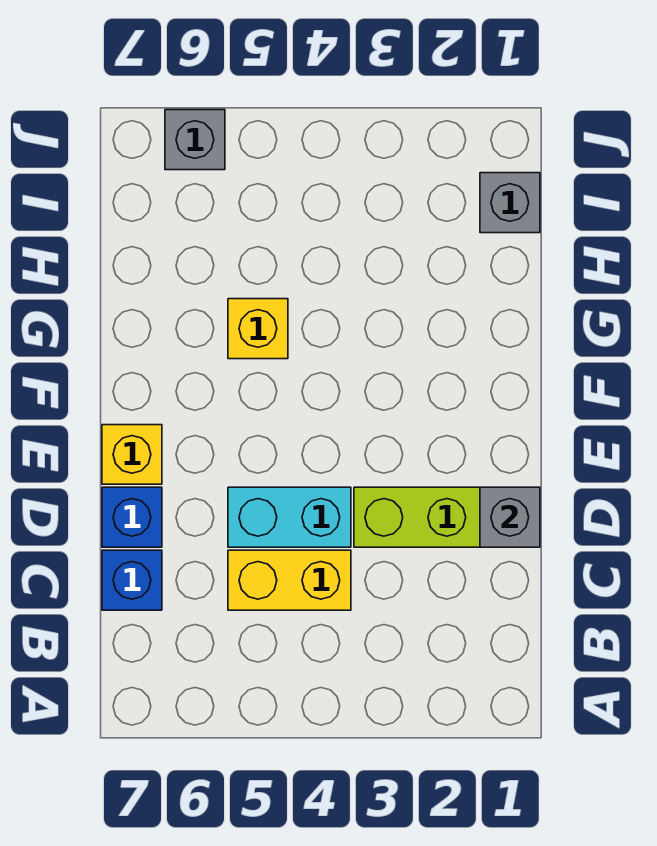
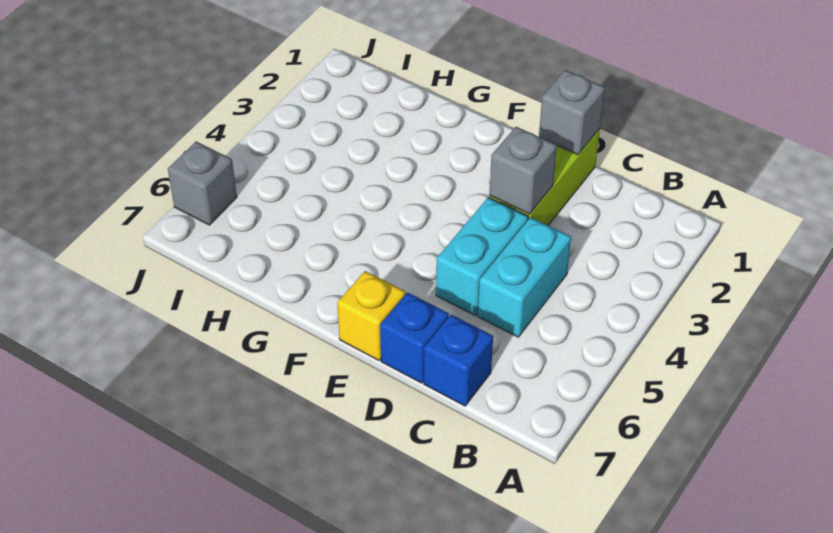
yellow 1x2 brick [228,550,351,610] -> cyan 1x2 brick [478,217,571,337]
yellow 1x1 brick [228,299,288,359] -> none
grey 1x1 brick [480,173,540,233] -> grey 1x1 brick moved to [489,127,557,214]

